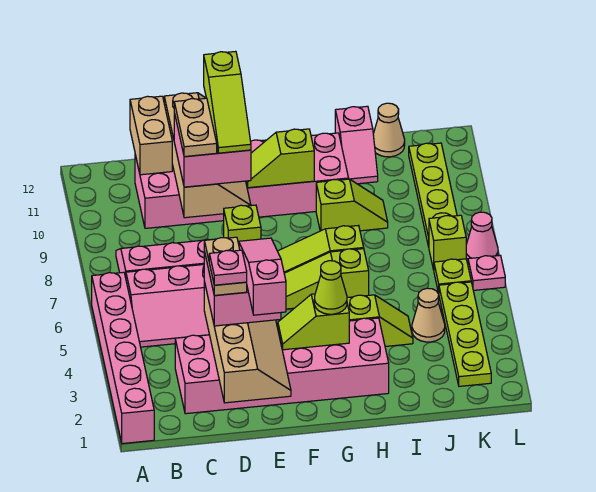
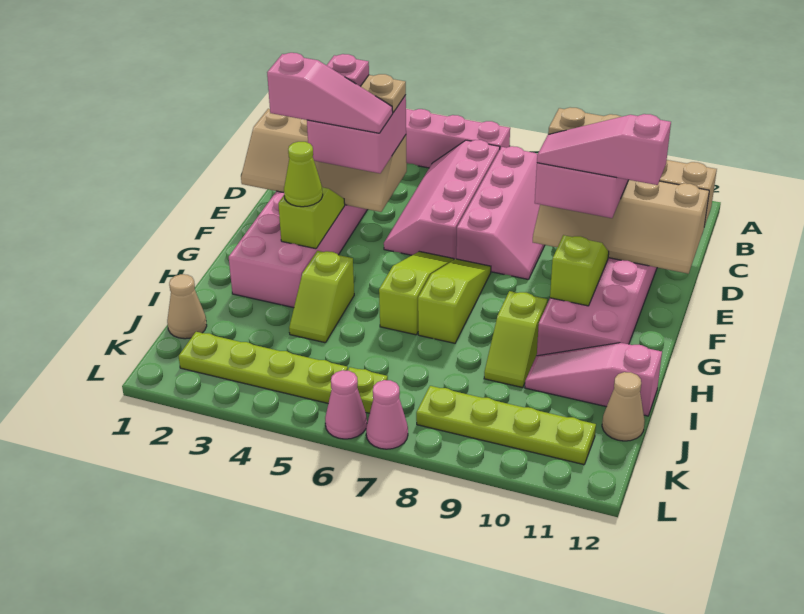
lime 1x1 brick [224,205,261,244] -> none
lime 1x3 slope [204,51,251,153] -> pink 1x3 slope [537,114,671,185]
pink 1x2 slope [335,106,378,184] -> pink 1x3 slope [525,343,662,416]
tan 1x1 cone [412,288,445,342] -> tan 1x1 cone moved to [167,274,207,339]
lime 1x1 brick [429,215,466,270] -> none
pink 1x1 plate [468,255,505,290] -> pink 1x1 cone [325,370,367,439]

